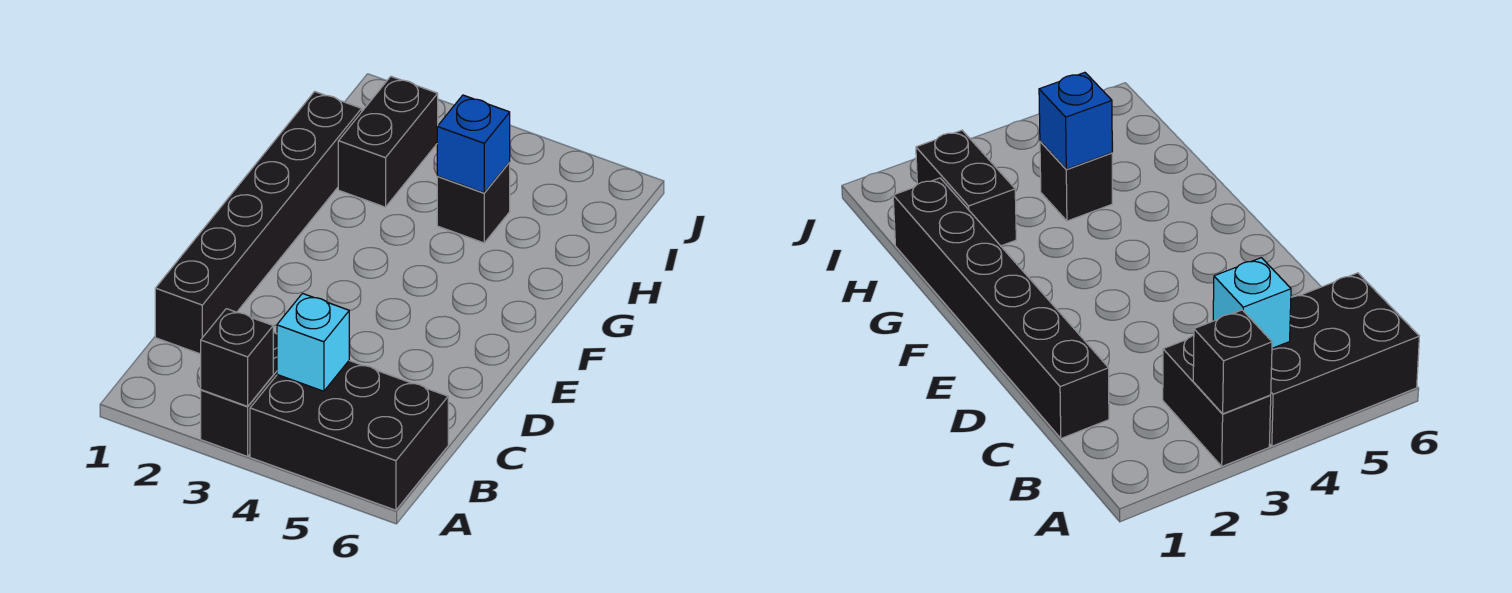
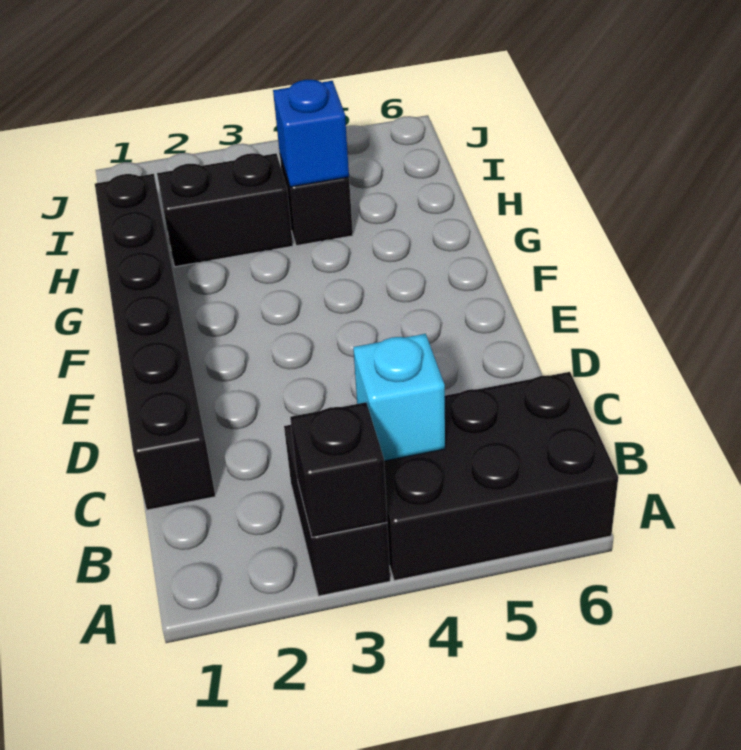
black 1x2 brick [338,76,438,207] -> black 1x2 brick turned to [157,153,293,267]

